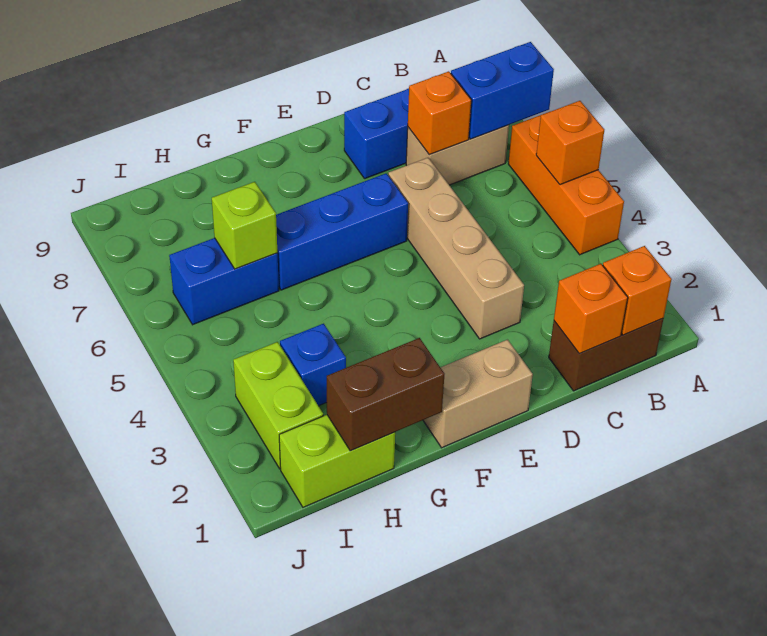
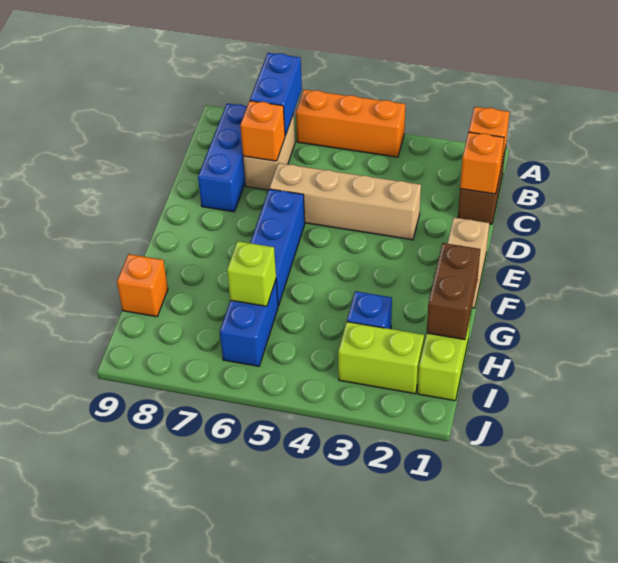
orange 1x1 brick [536,101,604,185] -> orange 1x1 brick moved to [117,254,168,317]

